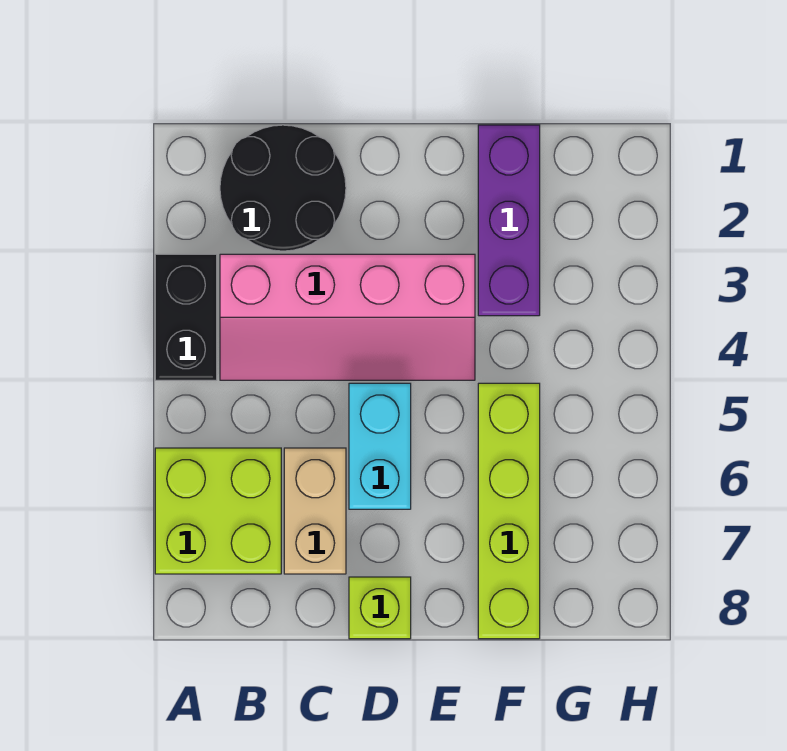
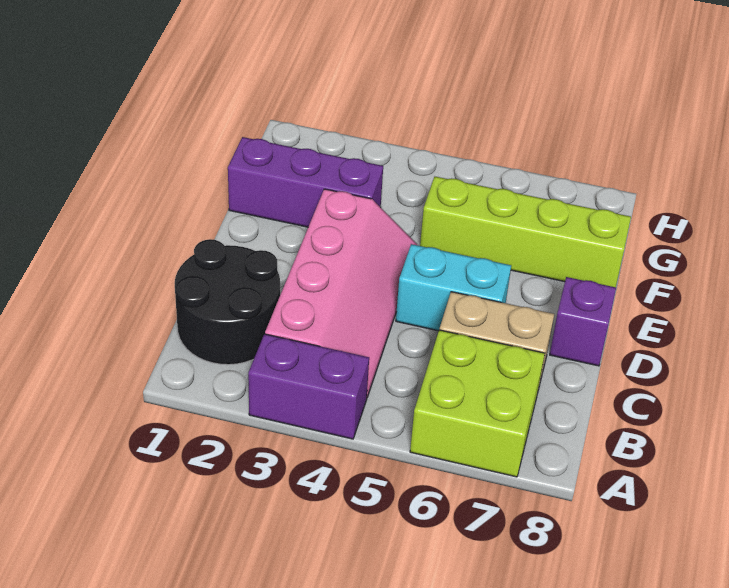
black 1x2 brick [155,254,217,380] -> purple 1x2 brick [248,334,369,439]
lime 1x1 brick [349,577,411,639] -> purple 1x1 brick [550,277,616,366]

